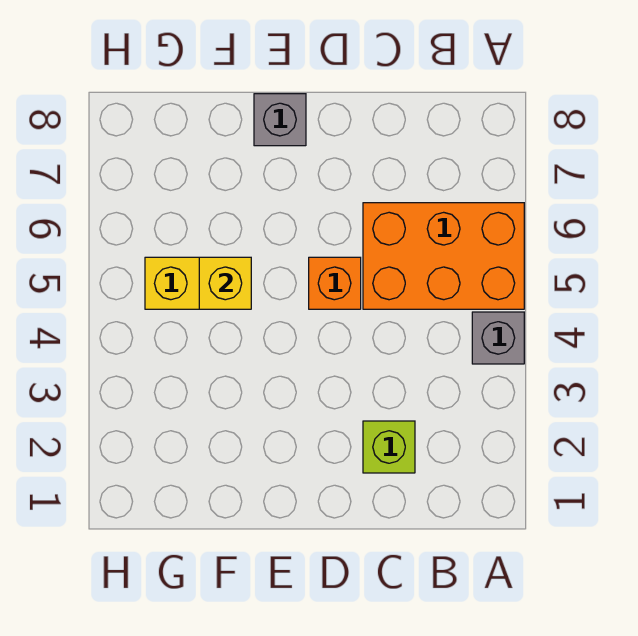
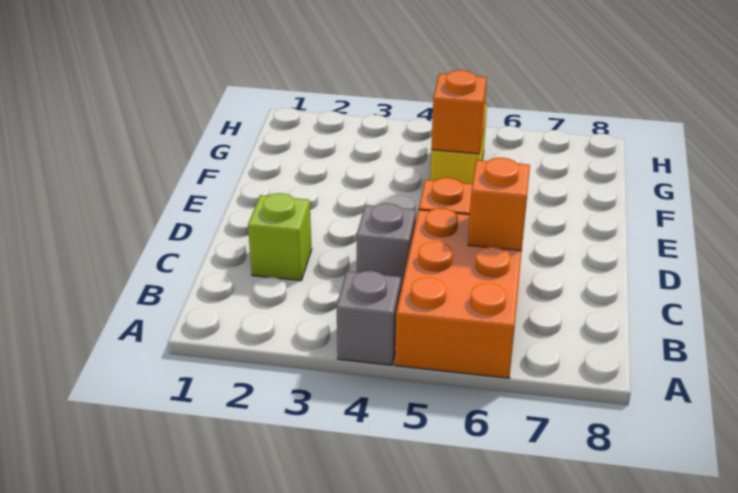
none -> orange 1x1 brick [468,158,530,251]
grey 1x1 brick [254,94,306,146] -> grey 1x1 brick moved to [357,203,416,288]
yellow 1x1 brick [199,257,251,309] -> orange 1x1 brick [431,70,487,154]

